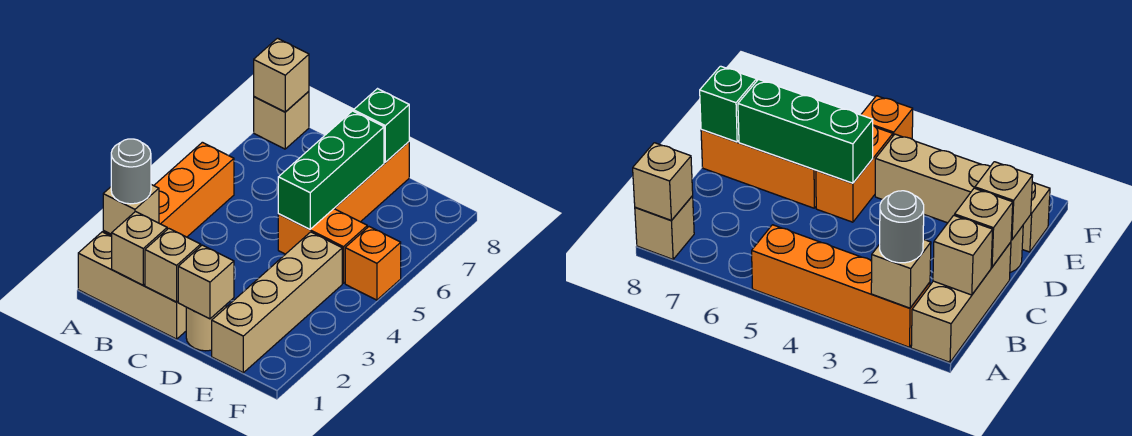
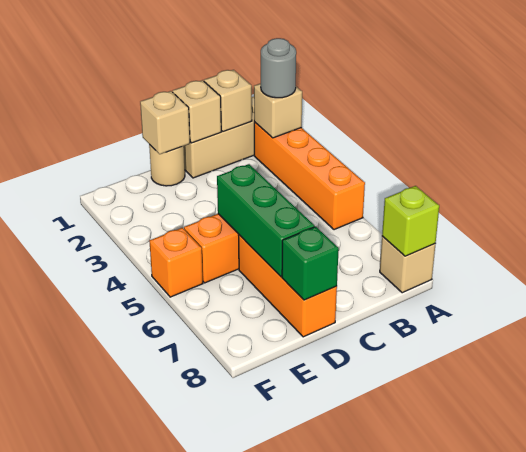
tan 1x1 brick [254,38,309,112] -> lime 1x1 brick [382,186,439,256]
tan 1x4 brick [212,232,342,373] -> none

